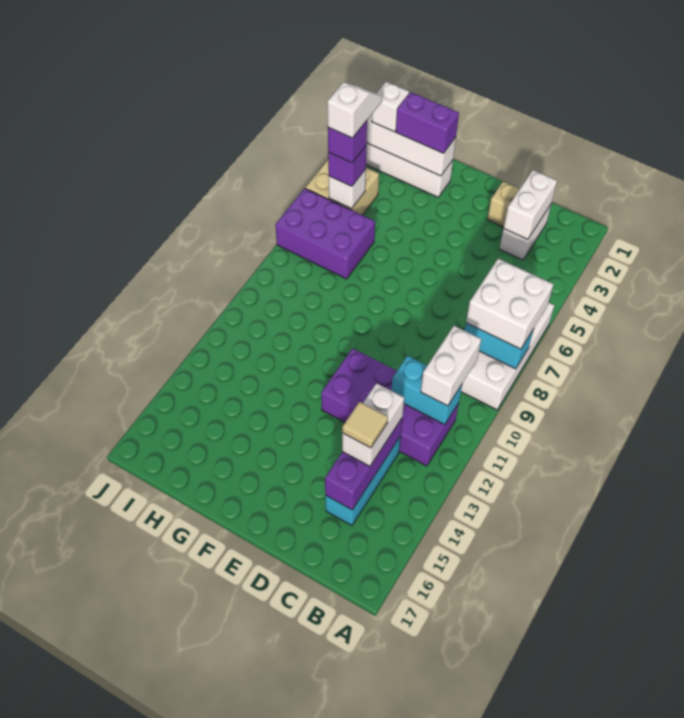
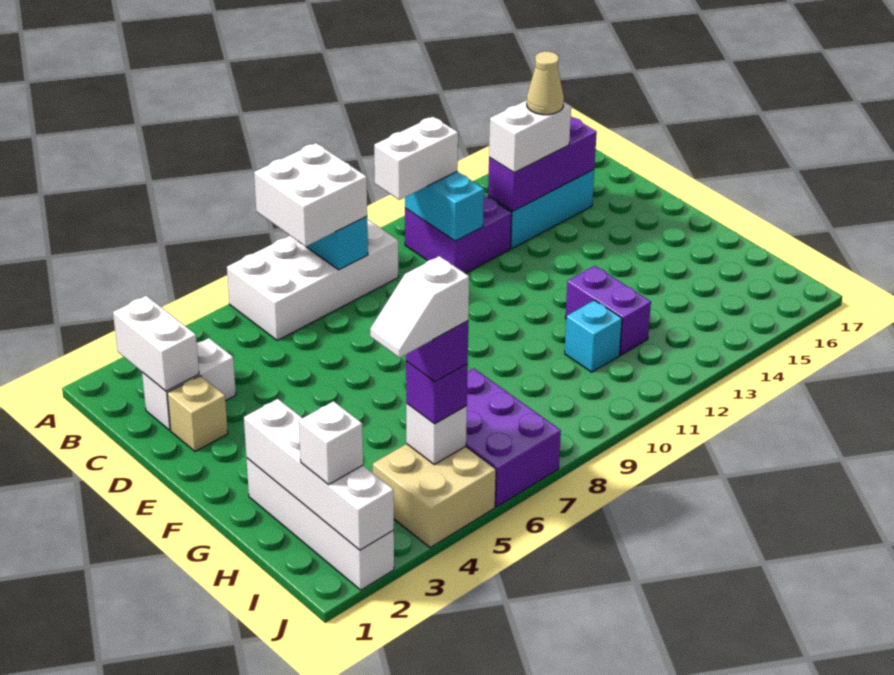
purple 2x4 brick [321,348,459,466] -> purple 2x2 brick [405,195,512,273]
white 1x2 brick [504,170,557,240] -> white 1x2 brick turned to [113,296,199,391]
tan 1x1 tile [342,402,388,448] -> tan 1x1 cone [527,51,564,115]
purple 1x2 brick [396,92,459,153] -> purple 1x2 brick moved to [566,266,651,355]
none -> cyan 1x1 brick [565,300,622,372]

